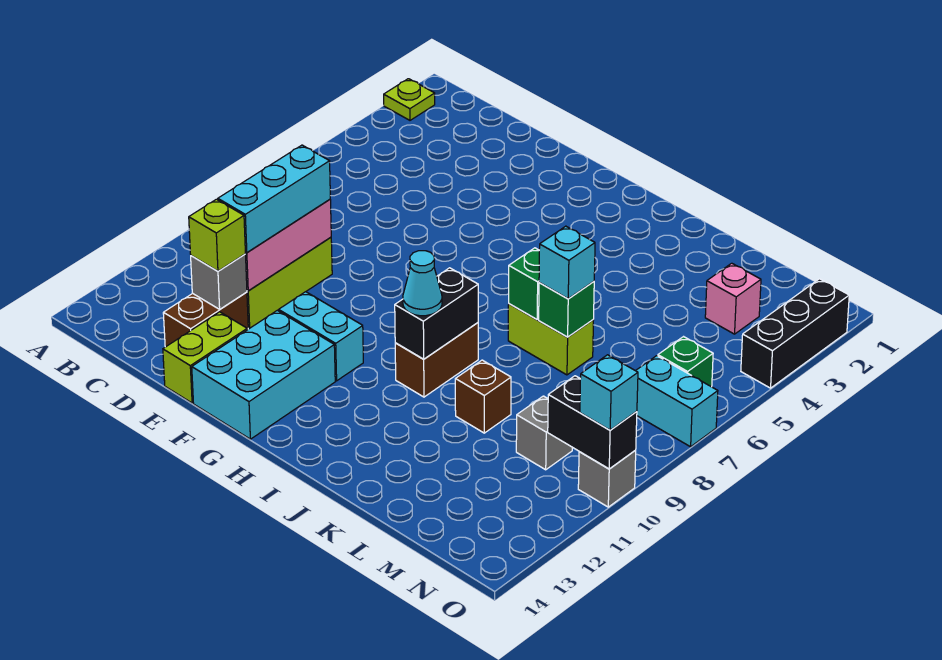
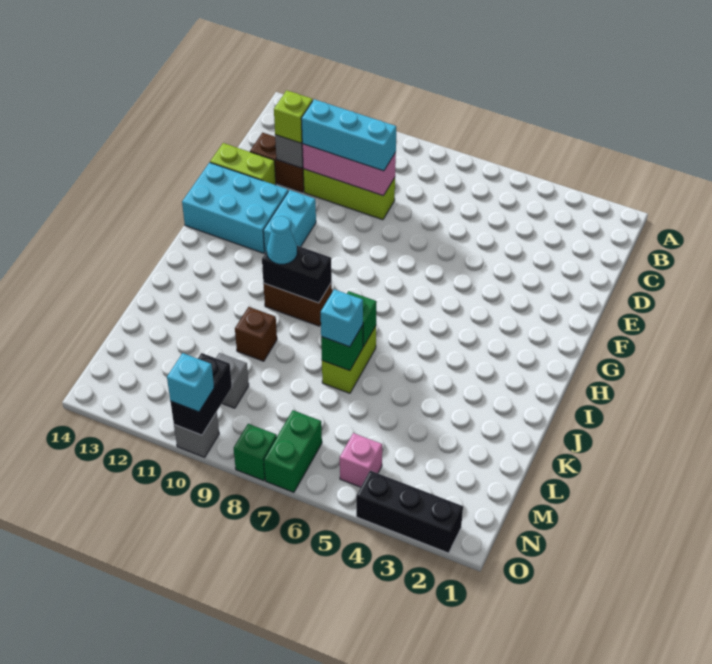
lime 1x1 plate [384,79,435,120] -> none
pink 1x1 brick [705,263,761,334] -> pink 1x1 brick moved to [340,433,382,487]
green 1x1 brick [658,337,713,387] -> green 1x1 brick moved to [234,424,277,481]
cyan 1x2 brick [636,356,718,447] -> green 1x2 brick [264,410,322,492]

